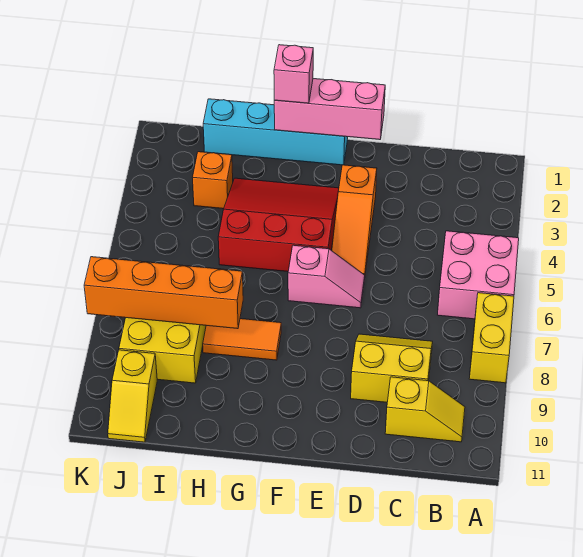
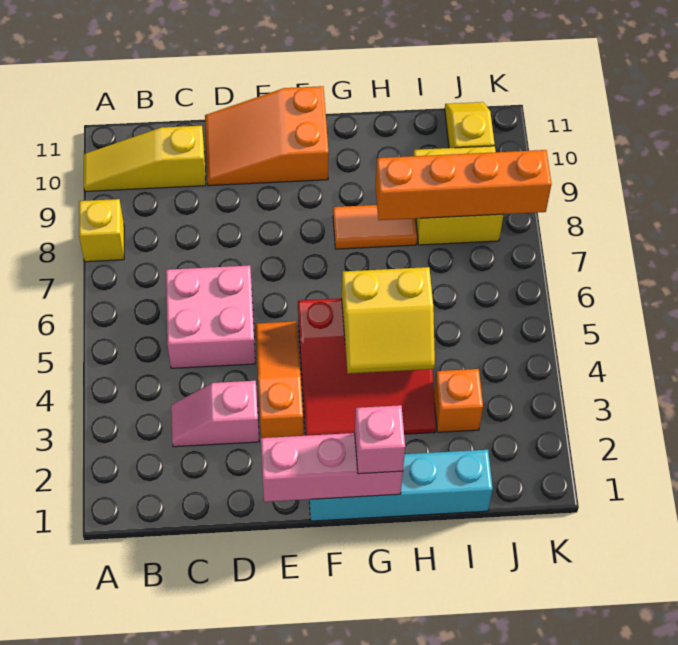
pink 2x2 brick [438,231,519,319] -> pink 2x2 brick moved to [166,265,255,368]
yellow 1x2 brick [469,293,514,383] -> yellow 1x1 brick [79,199,124,262]
yellow 1x2 slope [385,377,465,442] -> yellow 1x3 slope [84,126,206,192]
yellow 2x2 slope [351,334,433,402] -> yellow 2x2 slope moved to [342,267,435,374]
none -> orange 2x3 slope [205,86,329,186]
pink 1x2 slope [288,245,365,308] -> pink 1x2 slope moved to [171,381,259,447]

